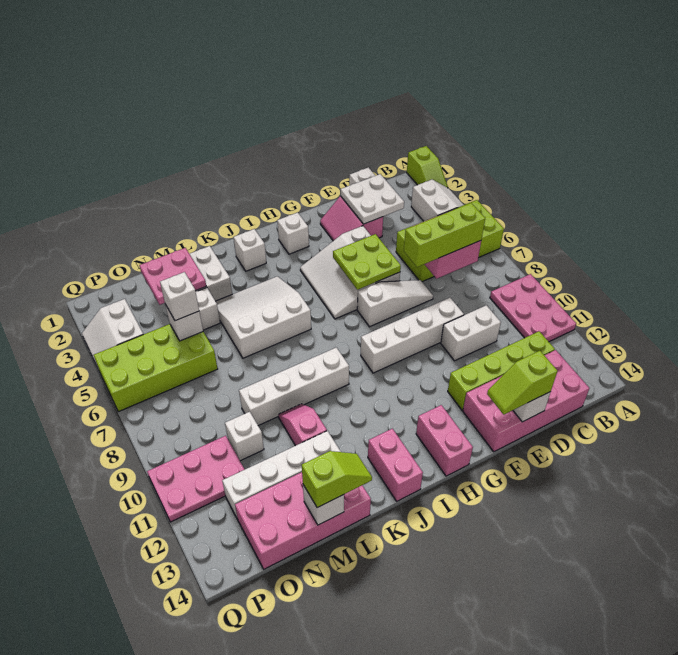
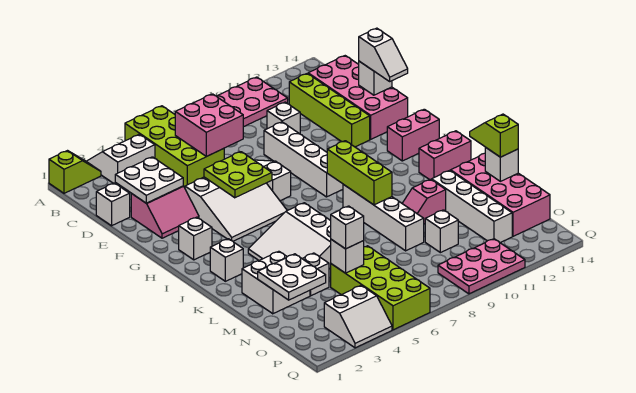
lime 1x3 brick [404,203,485,267] -> lime 1x3 brick moved to [327,141,392,205]
white 1x2 brick [441,305,501,361] -> white 1x1 brick [267,102,300,134]
lime 1x2 slope [487,351,557,414] -> white 1x2 slope [359,28,408,81]
pink 2x2 plate [139,248,206,305] -> white 2x2 plate [258,254,326,300]
pink 2x3 plate [147,436,245,522] -> pink 2x3 plate turned to [438,239,525,294]

